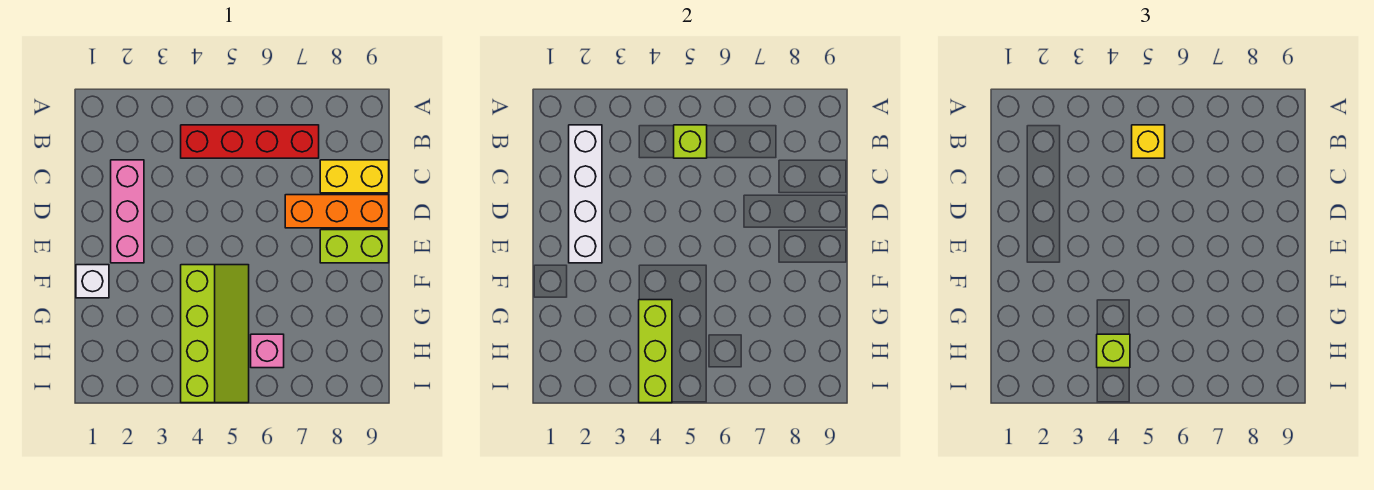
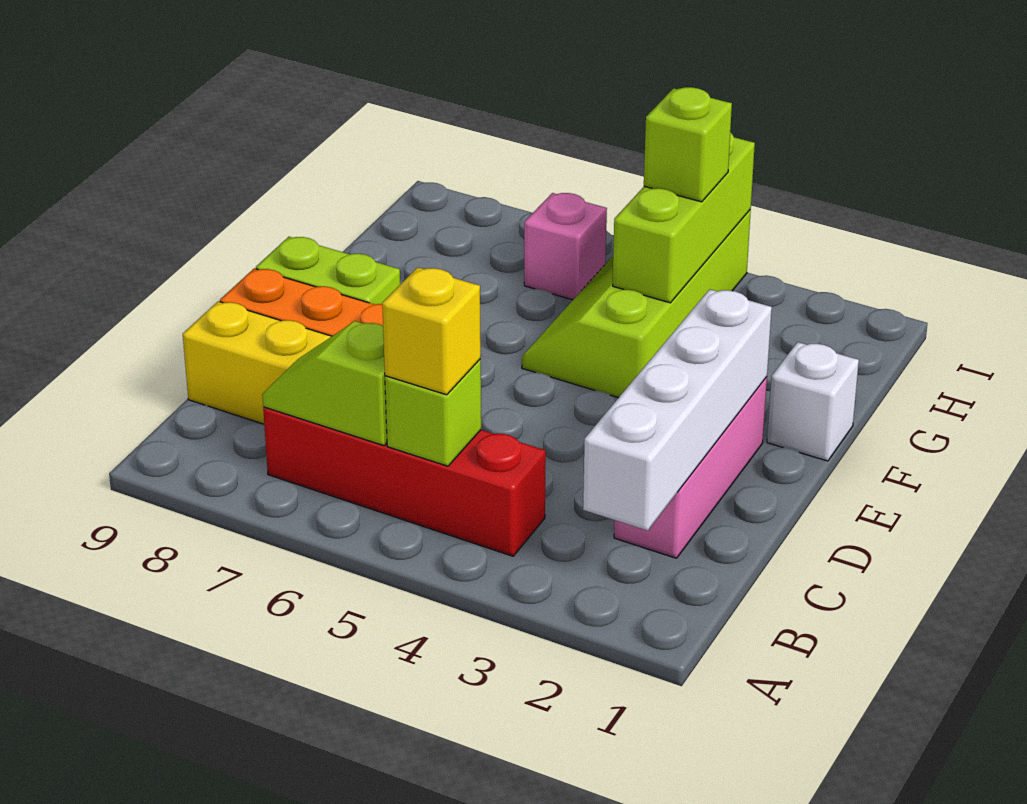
none -> lime 1x2 slope [262,321,387,446]

